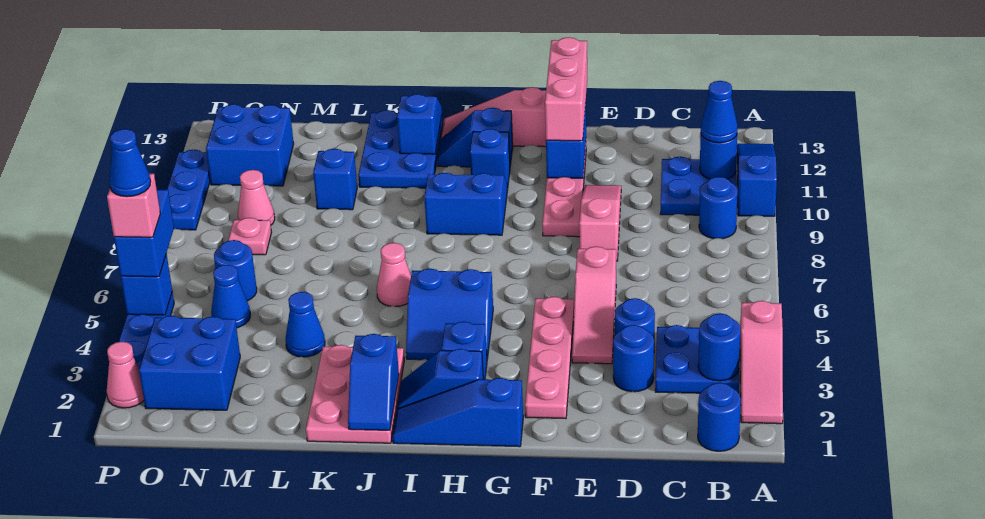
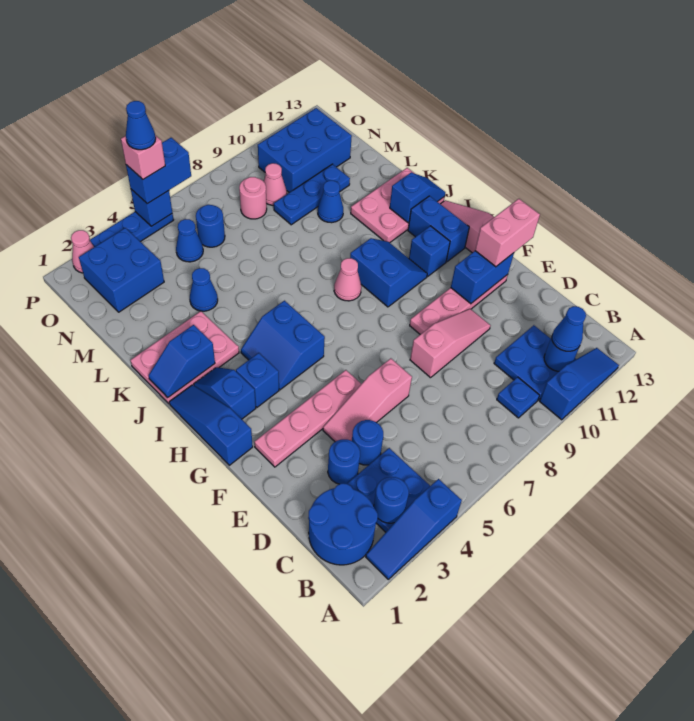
pink 1x3 slope [740,301,783,424] -> blue 1x3 slope [366,479,462,579]
blue 1x1 round brick [698,383,741,451] -> blue 2x2 round brick [308,483,378,565]
blue 1x1 round brick [699,177,738,239] -> blue 1x1 plate [497,377,539,418]
pink 1x3 brick [545,37,587,141] -> pink 1x2 brick [475,199,540,267]
blue 1x2 slope [437,108,513,167] -> blue 1x2 brick [408,196,469,262]
pink 1x1 cone [377,243,411,307] -> pink 1x1 cone moved to [334,258,361,301]
blue 2x3 plate [358,110,443,188] -> pink 2x3 plate [351,168,445,243]
blue 1x1 brick [313,149,357,210] -> blue 1x1 cone [318,181,343,223]
pink 1x1 plate [228,218,272,255] -> pink 1x1 round brick [239,177,267,219]
blue 2x2 brick [206,104,294,186] -> blue 2x3 brick [258,108,352,193]
blue 1x3 plate [167,150,210,230] -> blue 1x3 plate moved to [274,164,350,225]

